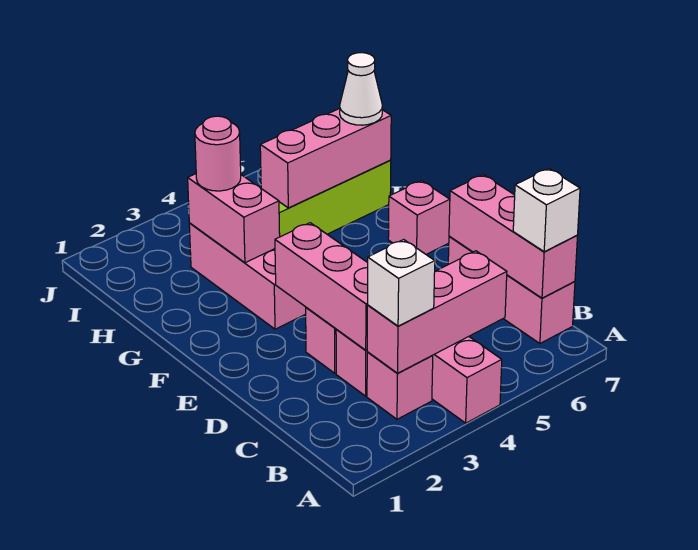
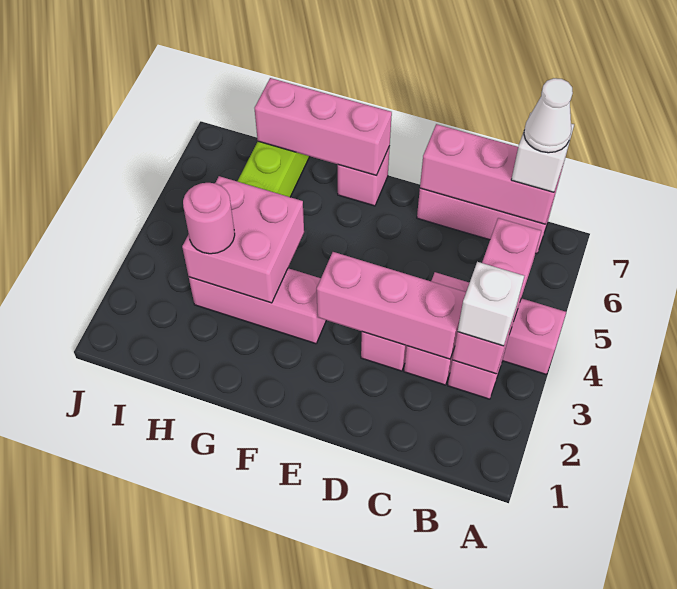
pink 1x2 brick [188,174,280,263] -> pink 2x2 brick [182,176,304,303]
pink 1x3 brick [260,109,391,208] -> pink 1x3 brick turned to [255,78,392,176]
white 1x1 cone [340,53,382,125] -> white 1x1 cone moved to [524,78,573,153]

